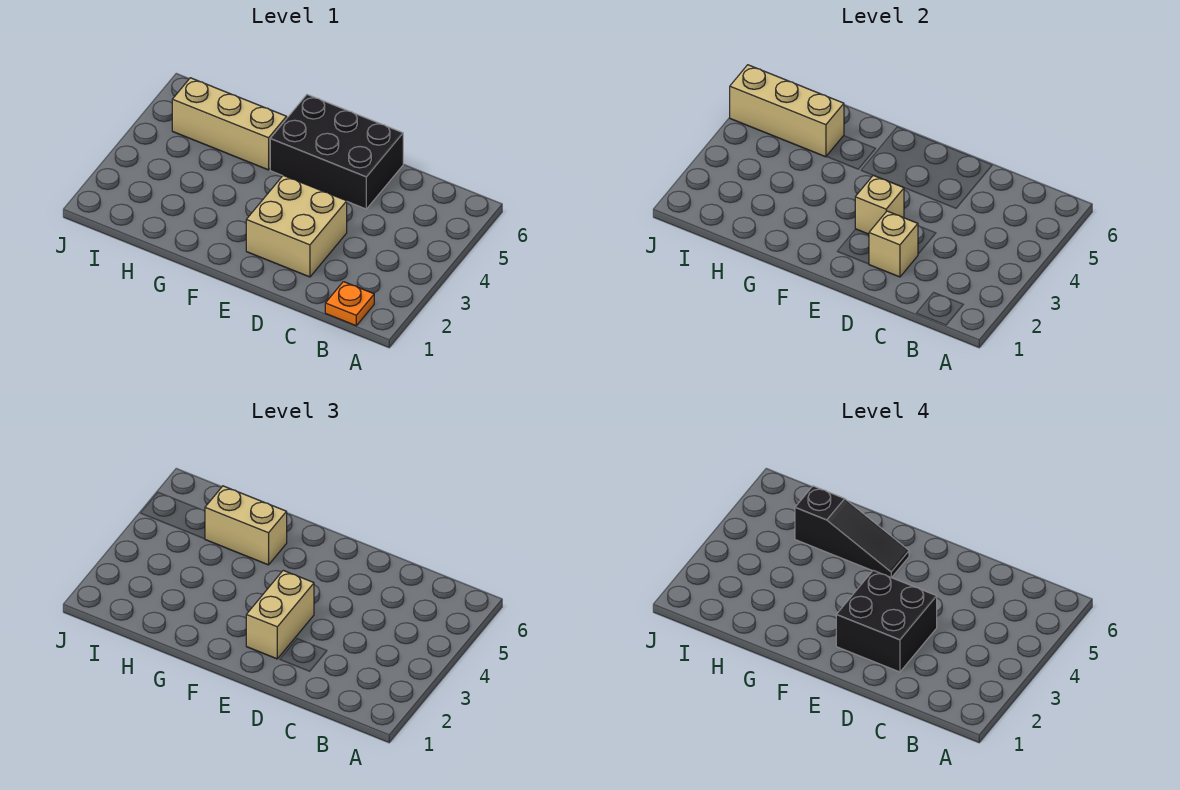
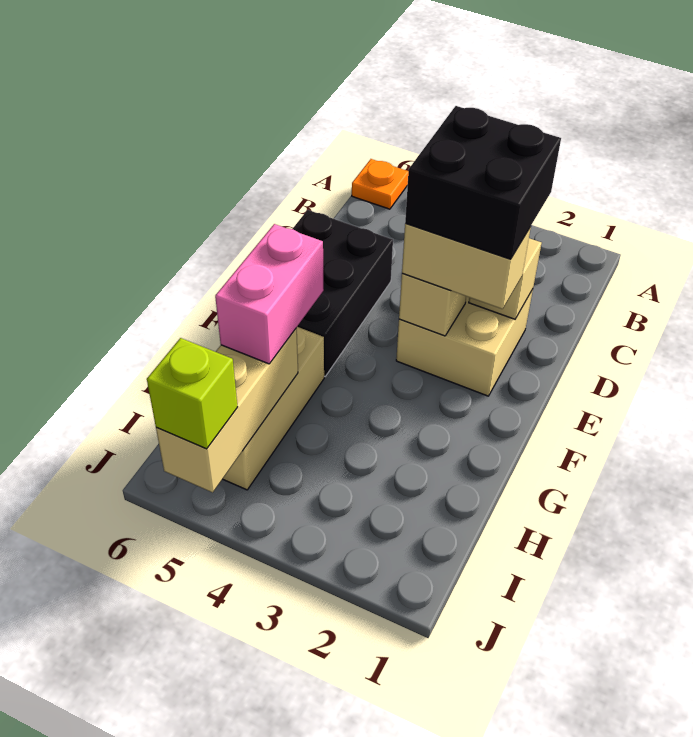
orange 1x1 plate [325,282,374,326] -> orange 1x1 plate moved to [352,159,408,209]
black 1x3 slope [795,486,909,578] -> none
tan 1x2 brick [205,486,287,565] -> pink 1x2 brick [215,224,324,364]
none -> lime 1x1 brick [147,338,237,449]

